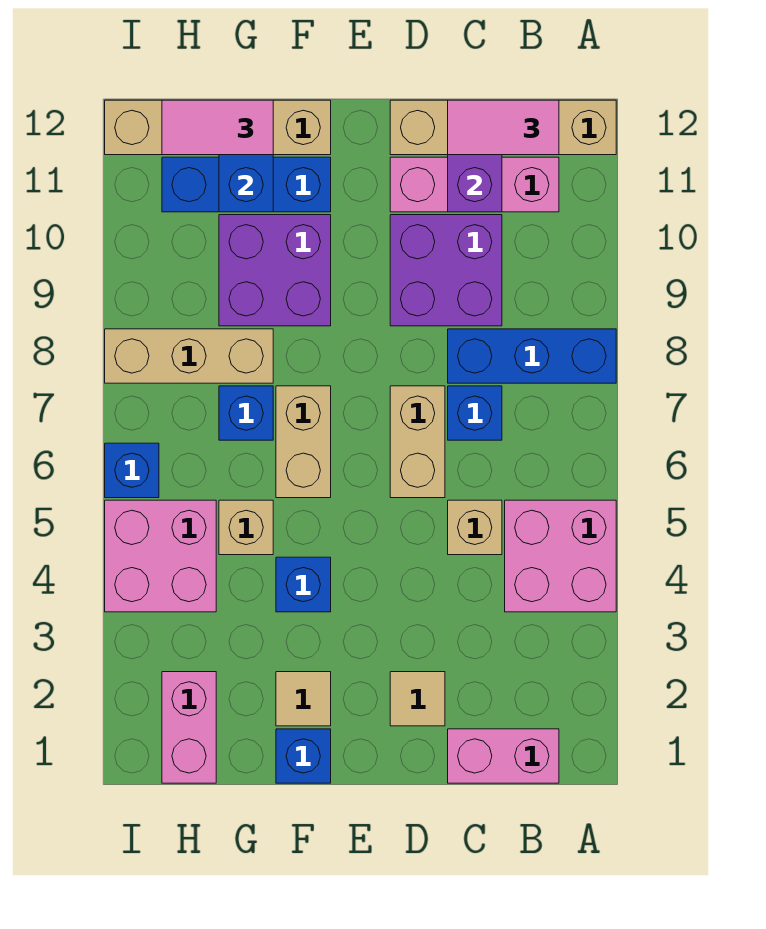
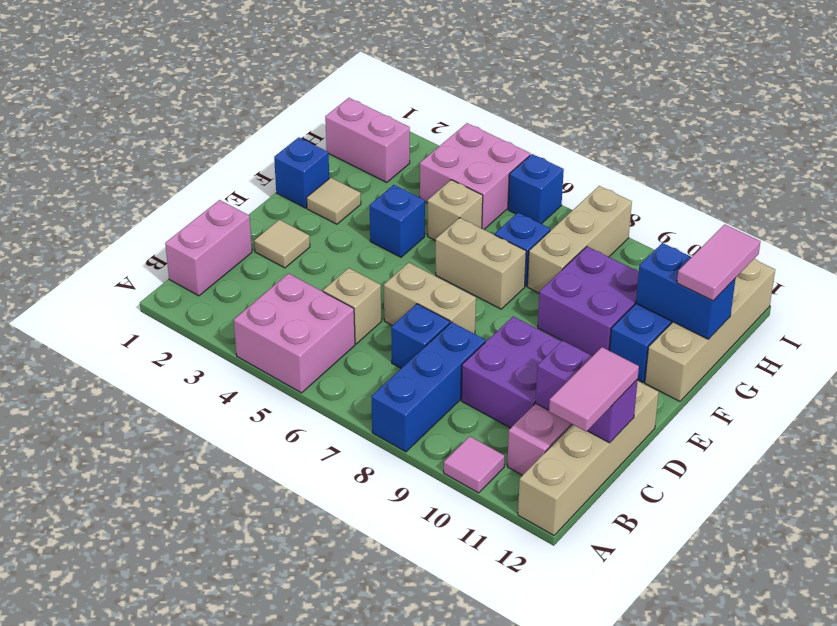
none -> pink 1x1 tile [444,436,505,493]

